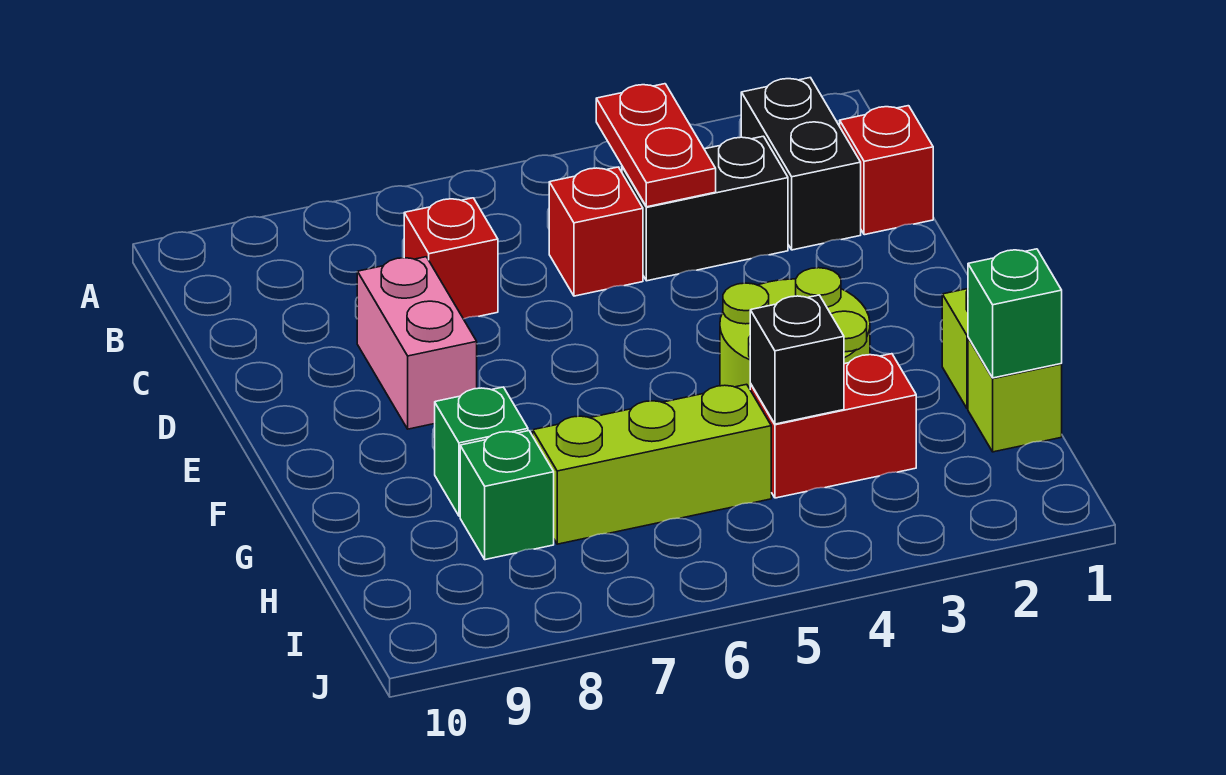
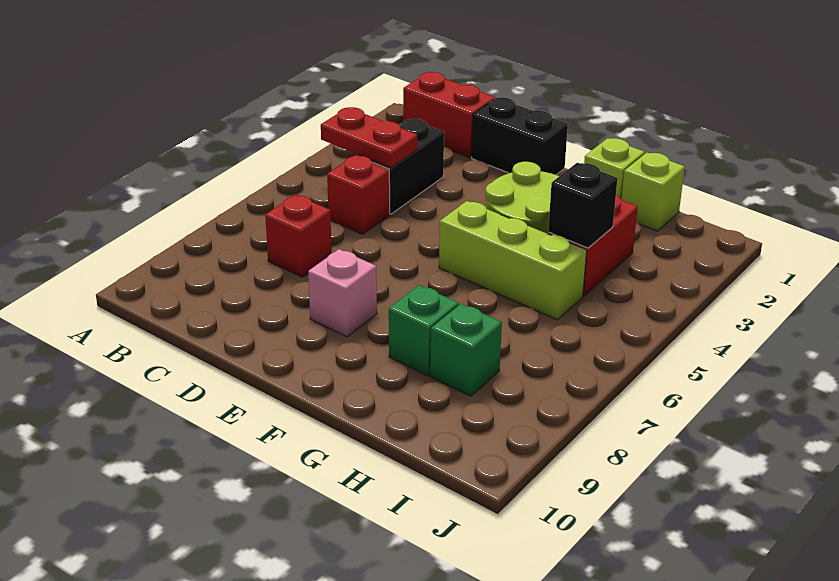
black 1x2 brick [741,78,861,250] -> black 1x2 brick moved to [472,97,568,175]
red 1x1 brick [840,106,933,235] -> red 1x2 brick [403,72,495,158]
pink 1x2 brick [357,257,477,429] -> pink 1x1 brick [308,249,377,337]
green 1x1 brick [968,249,1062,378] -> none
lime 1x3 brick [533,384,771,544] -> lime 1x3 brick turned to [439,201,587,319]

